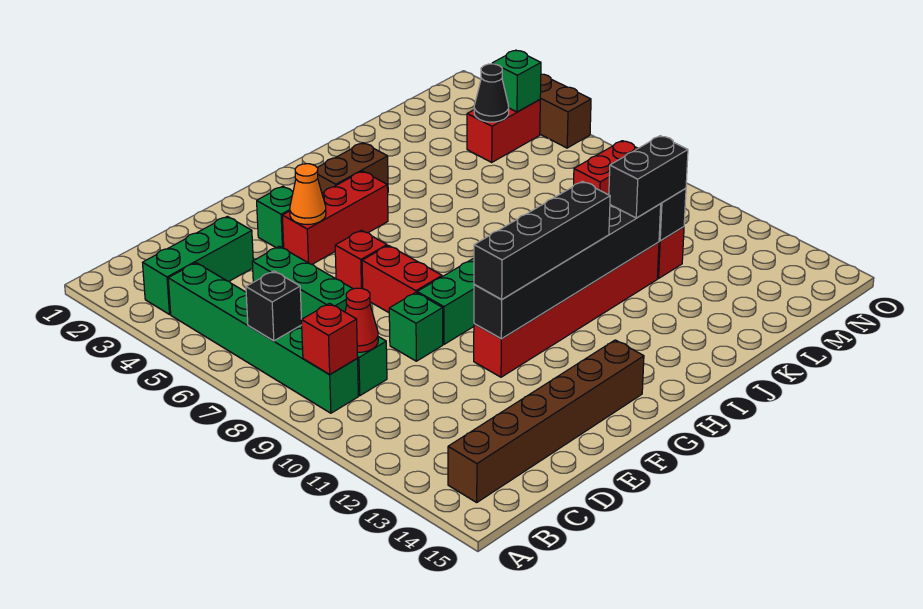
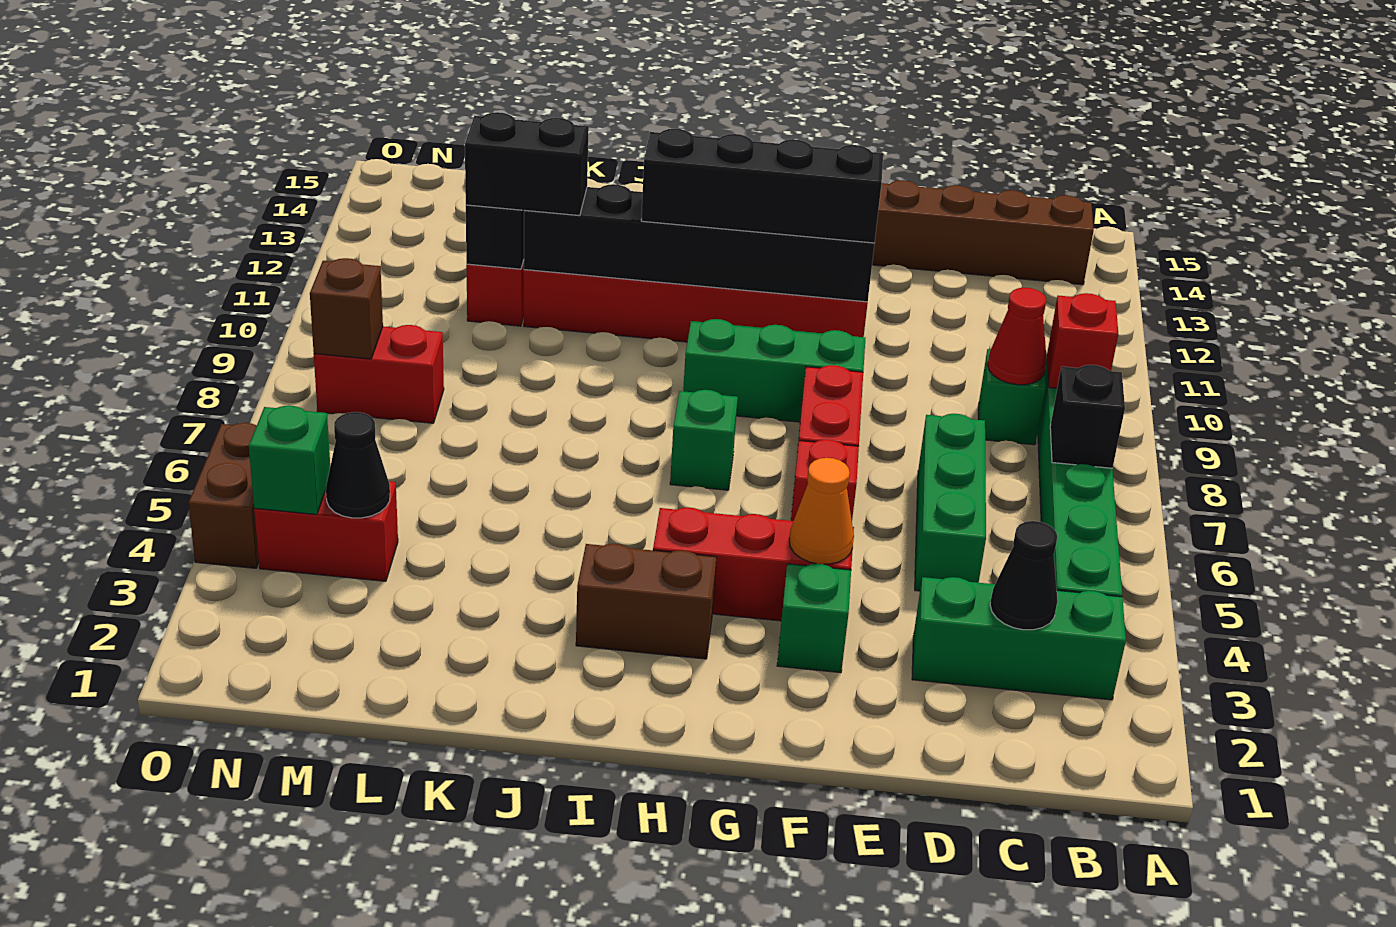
none -> black 1x1 cone [990,521,1058,630]
green 1x1 brick [389,293,443,361] -> green 1x1 brick moved to [670,390,738,490]
none -> brown 1x1 brick [310,258,383,359]

